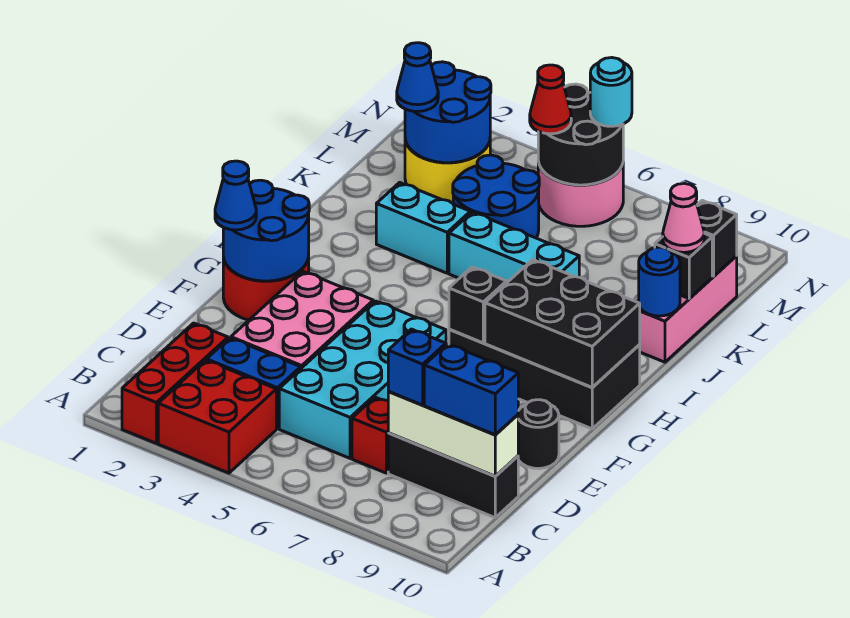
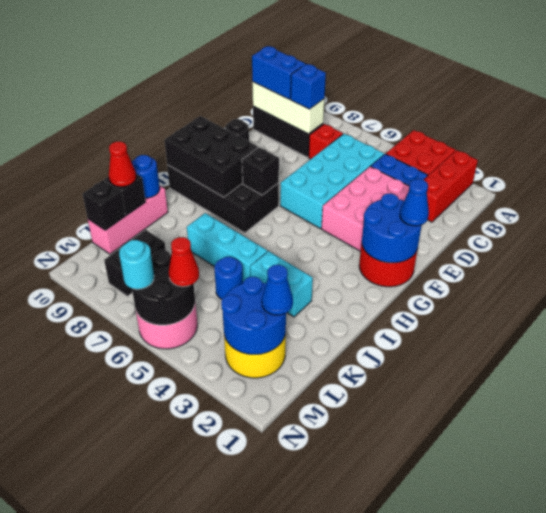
blue 2x2 round brick [453,155,539,238] -> blue 1x1 round brick [214,257,243,299]
pink 1x1 cone [663,183,704,252] -> red 1x1 cone [109,141,136,187]
none -> black 1x2 brick [104,230,166,296]

